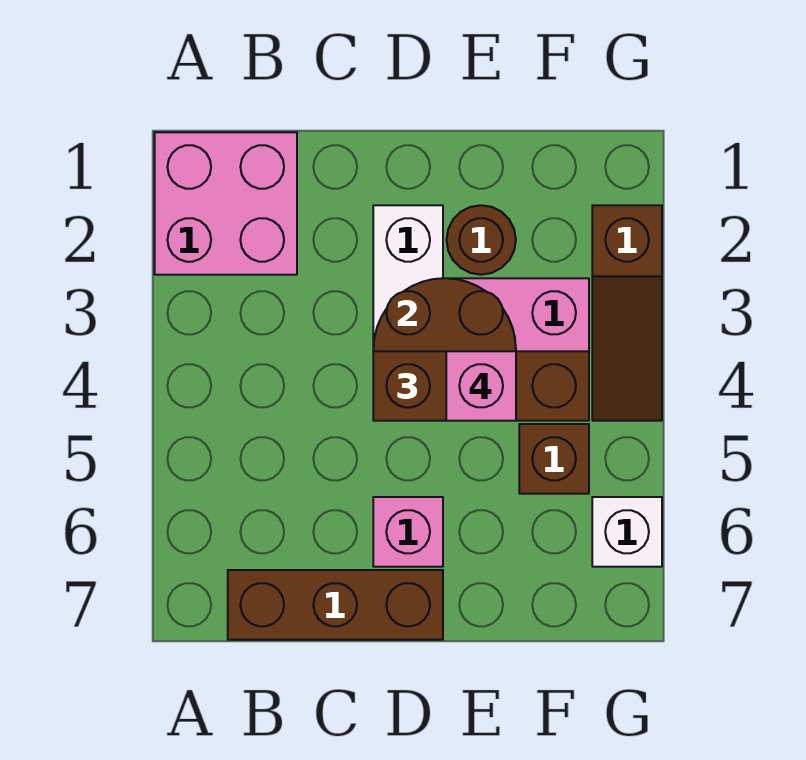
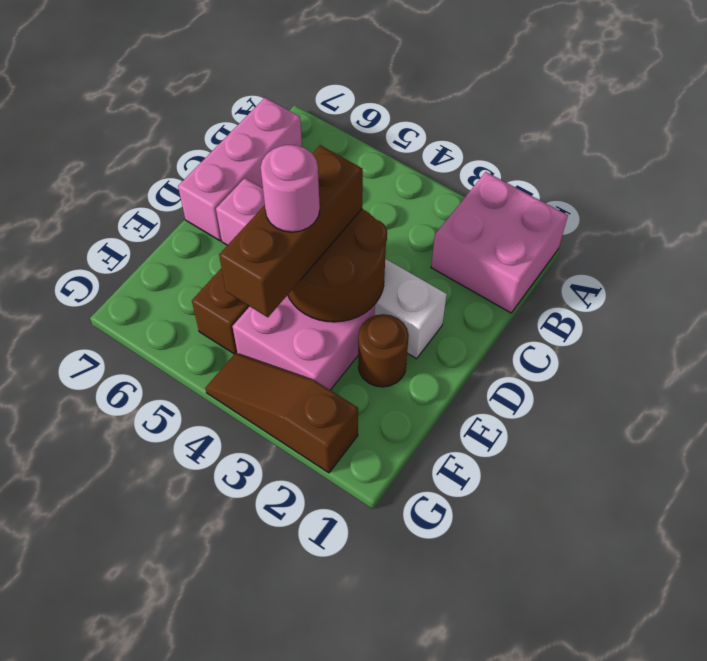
brown 1x3 brick [228,570,443,640] -> pink 1x3 brick [178,98,302,241]
pink 1x1 brick [446,351,516,421] -> pink 1x1 round brick [261,145,320,232]
white 1x1 brick [592,497,662,567] -> none

